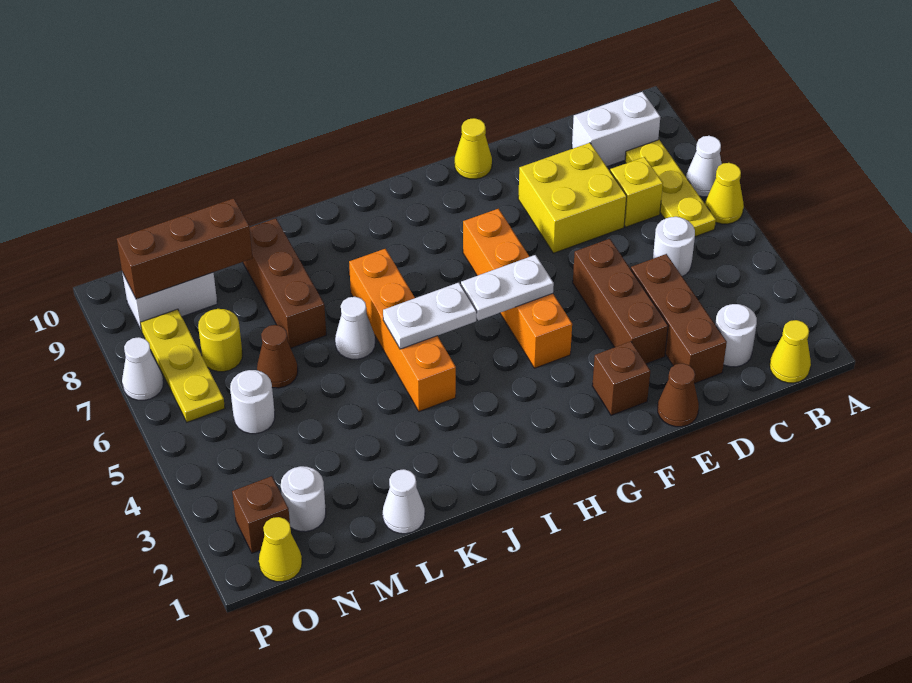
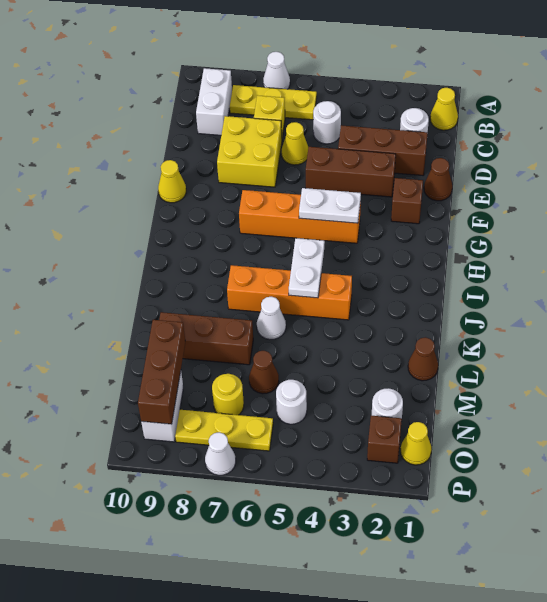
yellow 1x1 cone [705,163,744,224] -> yellow 1x1 cone moved to [282,122,308,165]
white 1x2 plate [461,255,554,320] -> white 1x2 plate turned to [299,188,361,223]
white 1x1 cone [383,469,425,534] -> brown 1x1 cone [408,337,438,381]

